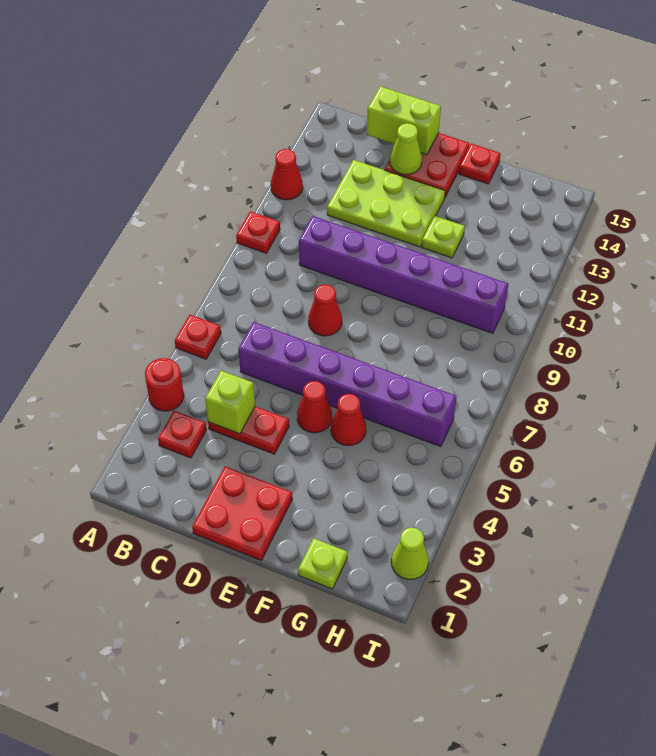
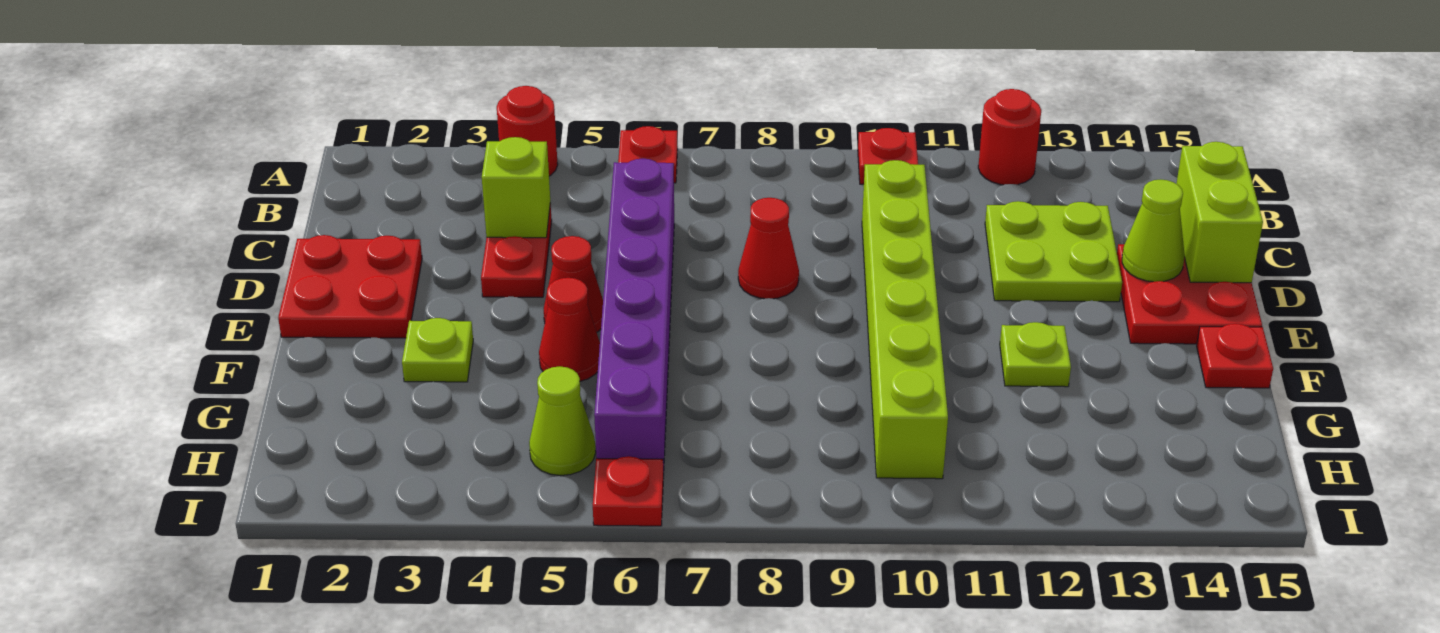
red 1x1 cone [271,149,303,200] -> red 1x1 round brick [978,89,1041,185]
red 1x1 plate [158,411,206,458] -> red 1x1 plate moved to [593,456,664,526]
purple 1x6 brick [299,216,508,333] -> lime 1x6 brick [862,160,948,479]
lime 2x3 plate [327,160,445,247] -> lime 2x2 plate [985,201,1122,302]
lime 1x1 plate [298,538,347,589] -> lime 1x1 plate moved to [402,318,473,382]
lime 1x1 cone [391,528,429,579] -> lime 1x1 cone moved to [529,366,596,476]

